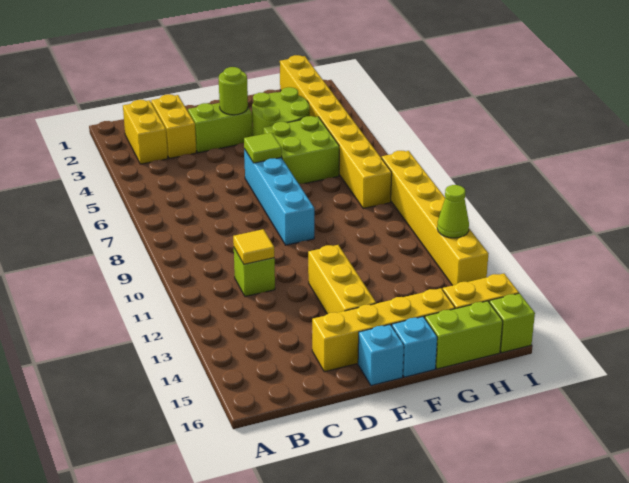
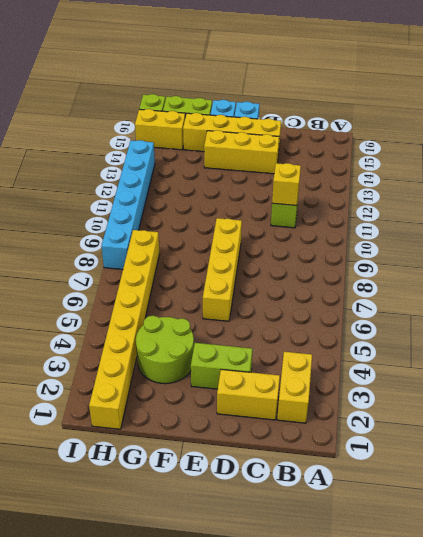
yellow 1x2 brick [151,94,196,158] -> yellow 1x2 brick turned to [217,369,280,420]
yellow 1x1 tile [233,229,274,264] -> yellow 1x1 brick [272,163,301,206]
lime 1x1 round brick [219,67,248,115] -> none
cyan 1x4 brick [244,149,314,245] -> yellow 1x4 brick [203,218,242,321]
lime 1x1 tile [244,133,282,163] -> none
yellow 1x3 brick [308,245,376,314] -> yellow 1x3 brick turned to [204,130,279,174]
lime 2x2 brick [263,116,339,184] -> none
yellow 1x6 brick [382,151,488,286] -> cyan 1x6 brick [102,140,155,269]
lime 1x1 cone [437,185,469,238] -> none

